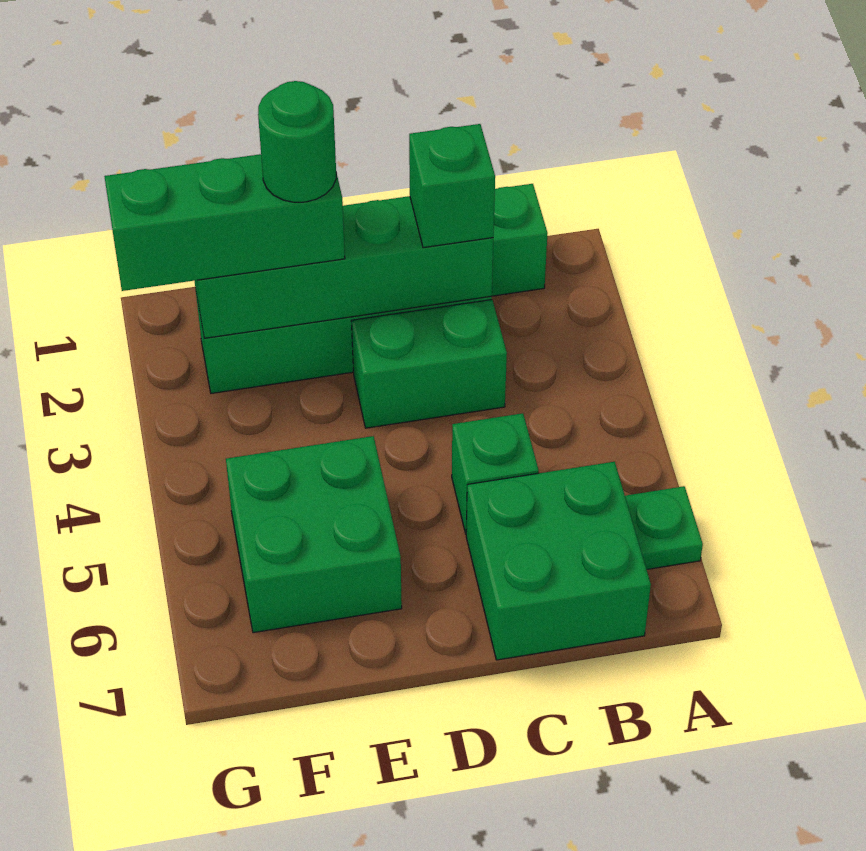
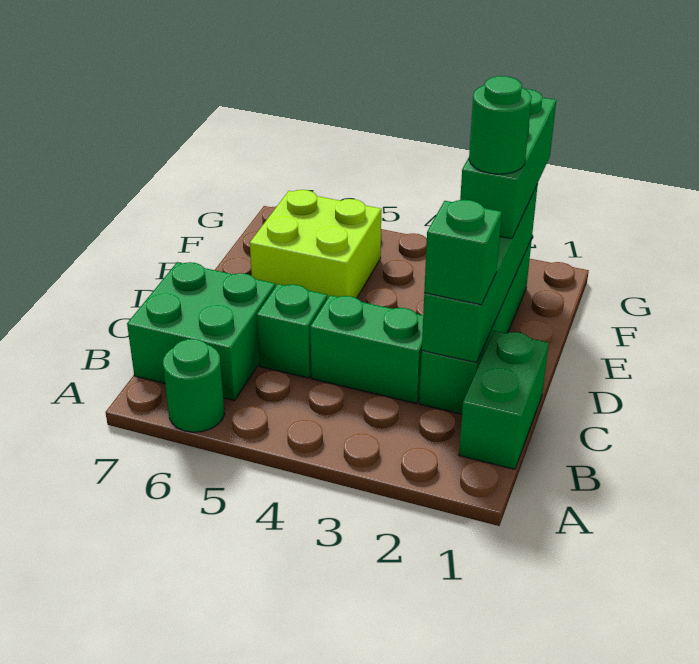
green 1x1 plate [625,486,703,569] -> green 1x1 round brick [163,339,224,432]
green 1x2 brick [352,300,507,428] -> green 1x2 brick turned to [310,295,423,403]
green 2x2 brick [226,436,402,633] -> lime 2x2 brick [250,190,381,299]

